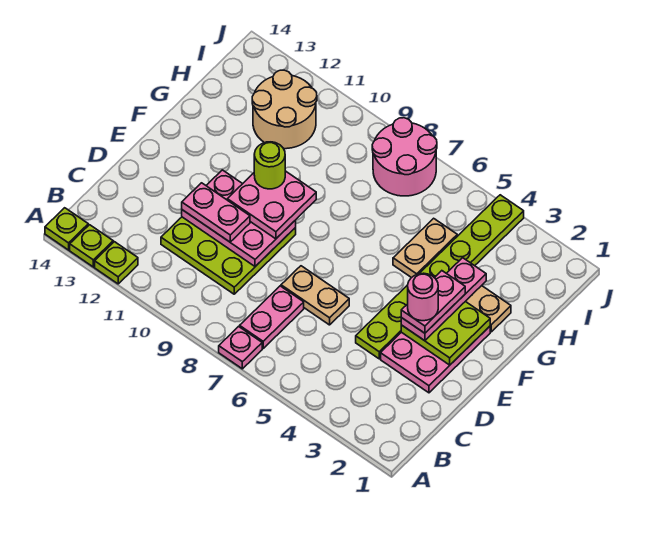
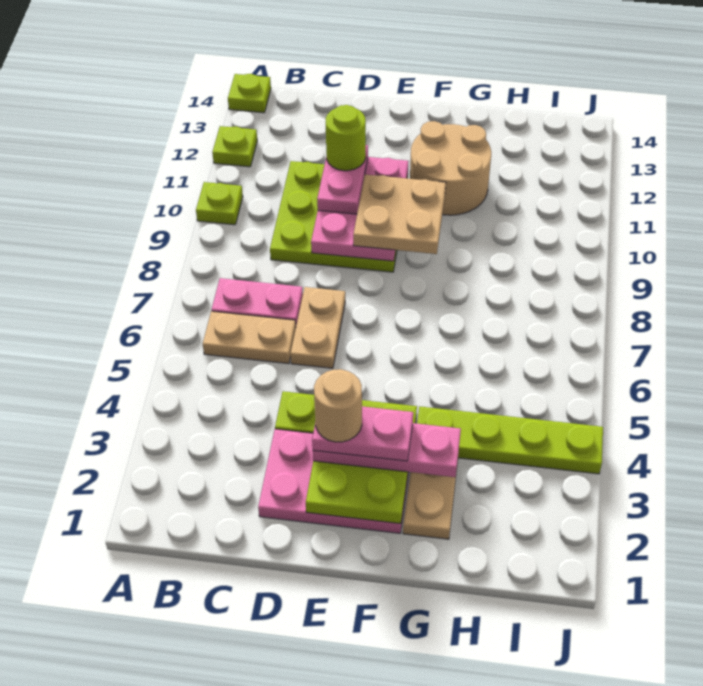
pink 1x1 plate [219,327,262,369] -> none
lime 1x1 plate [70,225,113,267] -> lime 1x1 plate moved to [196,182,243,225]
pink 1x1 round brick [408,273,438,321] -> tan 1x1 round brick [314,369,362,442]
pink 2x2 plate [227,171,316,239] -> tan 2x2 plate [353,175,446,254]
lime 1x1 round brick [254,142,285,189] -> lime 1x1 round brick moved to [326,105,366,171]
tan 1x2 plate [393,218,457,278] -> tan 1x2 plate moved to [203,311,296,364]
tan 2x2 round brick [252,70,317,149] -> tan 2x2 round brick moved to [410,121,491,215]
pink 2x2 round brick [372,118,437,196] -> none

